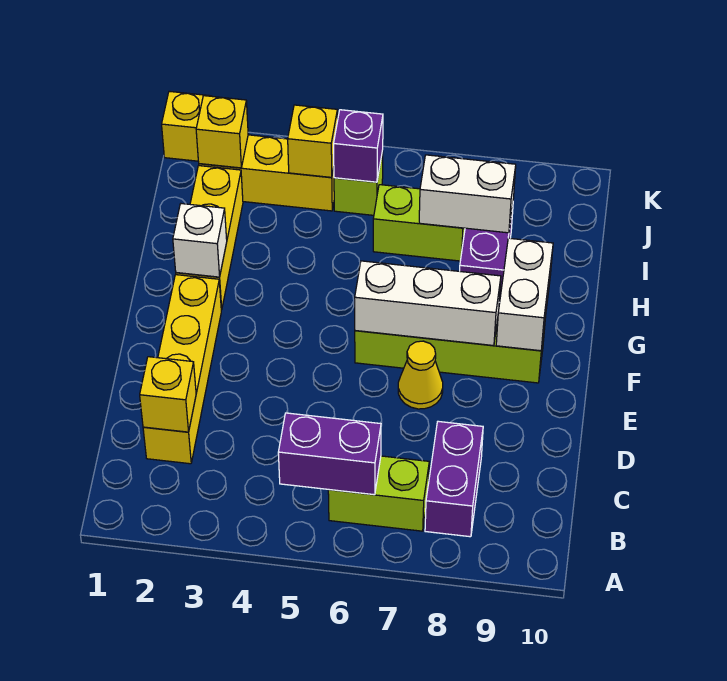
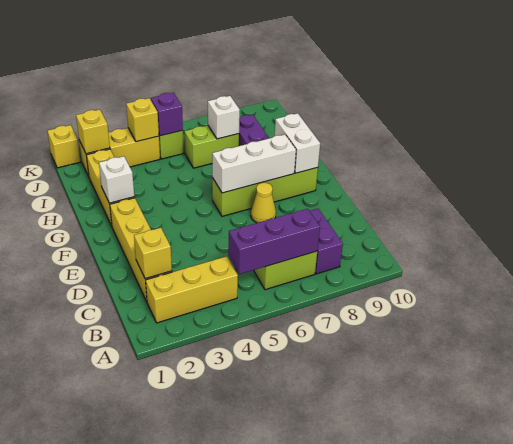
none -> yellow 1x3 brick [146,256,238,323]
purple 1x2 brick [278,413,381,495] -> purple 1x3 brick [228,209,320,274]
white 1x2 brick [419,155,516,233] -> white 1x1 brick [208,96,240,139]

